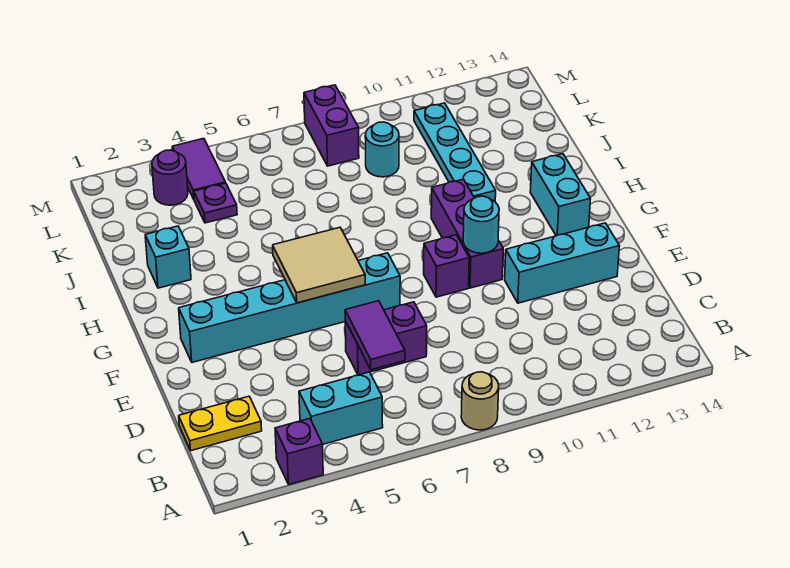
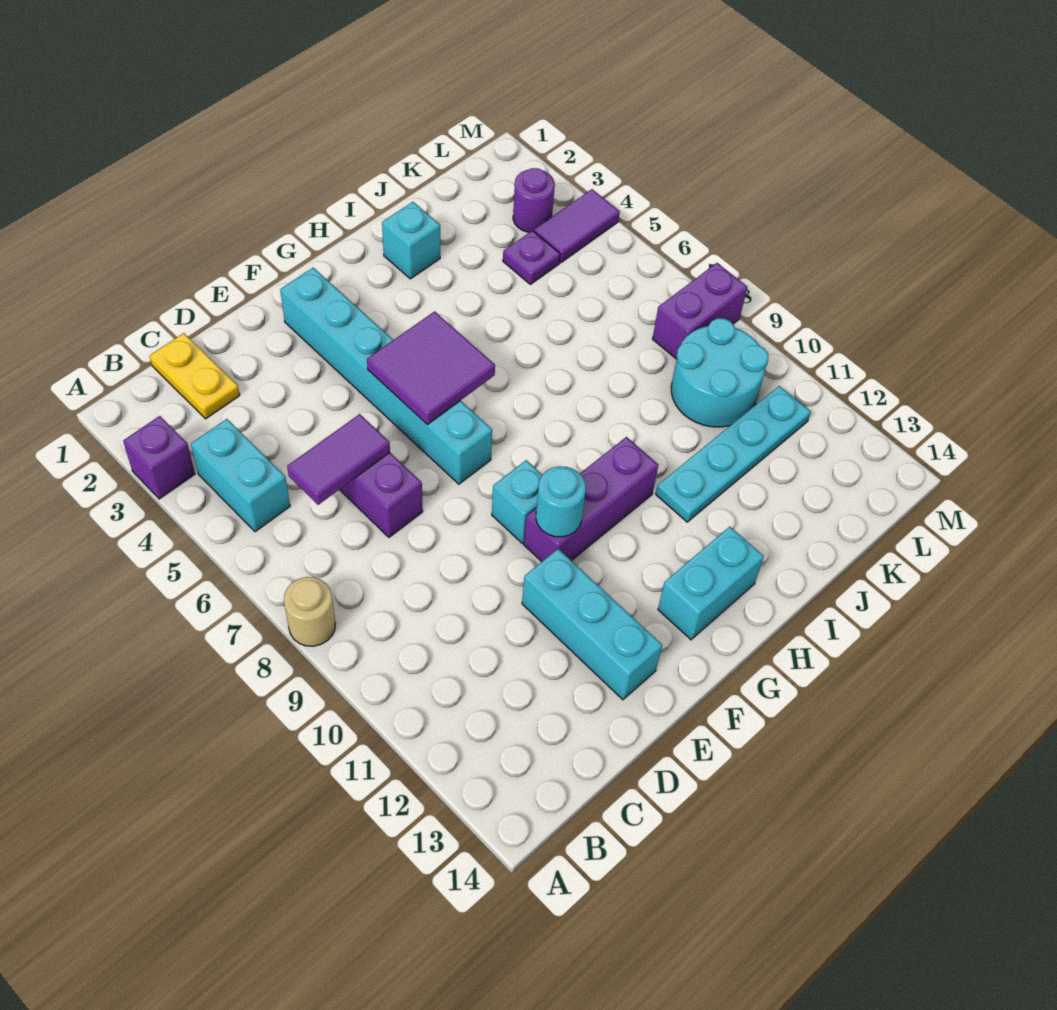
tan 2x2 tile [273,227,365,303] -> purple 2x2 tile [367,311,495,425]
purple 1x1 brick [424,235,469,297] -> cyan 1x1 brick [492,460,542,543]
cyan 1x1 round brick [365,122,399,177] -> cyan 2x2 round brick [671,318,769,427]

